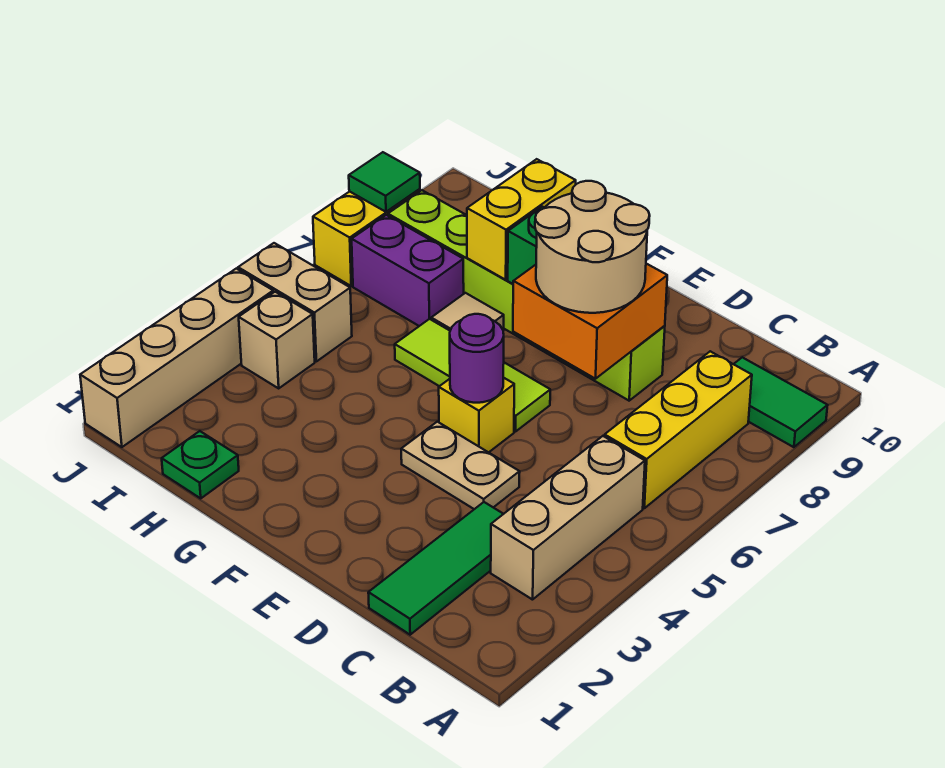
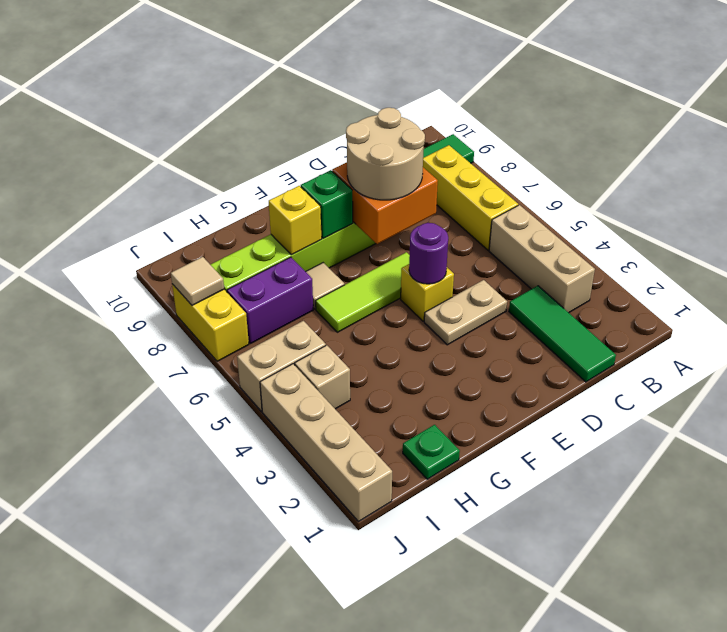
yellow 1x2 brick [467,159,576,280] -> yellow 1x1 brick [269,186,322,255]
green 1x1 tile [349,152,420,212] -> tan 1x1 tile [171,257,224,305]

